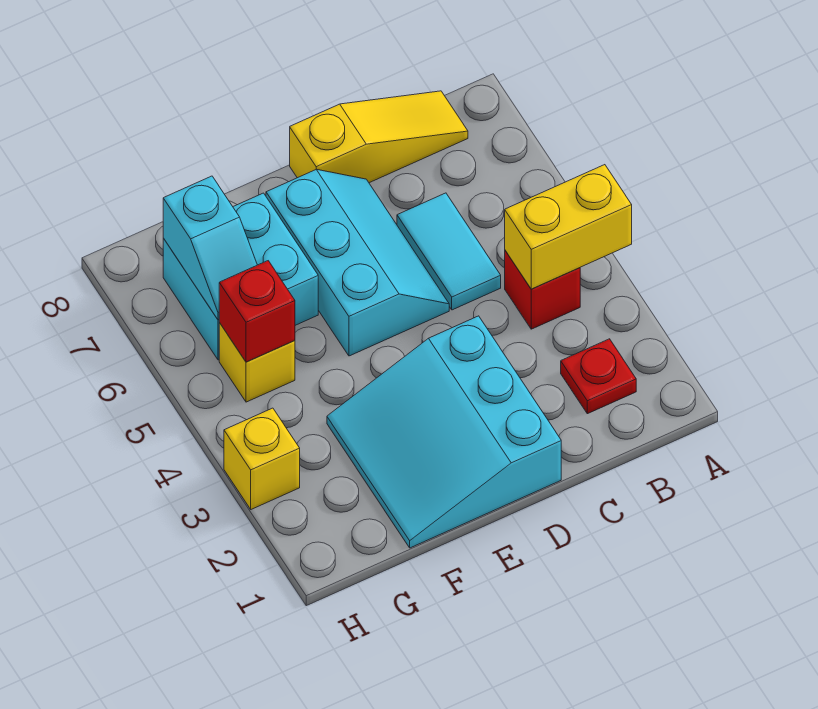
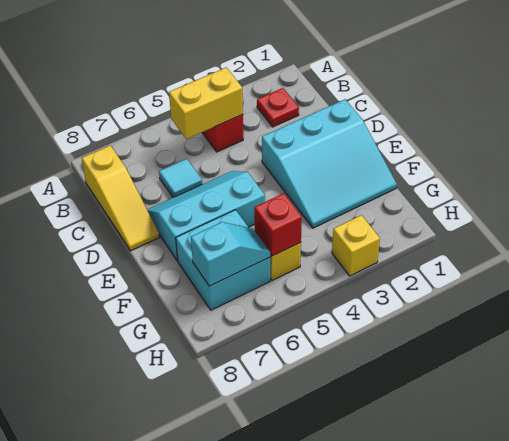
yellow 1x2 brick [505,165,632,289] -> yellow 1x2 brick turned to [169,67,243,139]
yellow 1x3 slope [290,91,468,183] -> yellow 1x3 slope turned to [82,145,159,251]
cyan 1x2 tile [397,193,501,310] -> cyan 1x1 tile [159,159,202,197]

